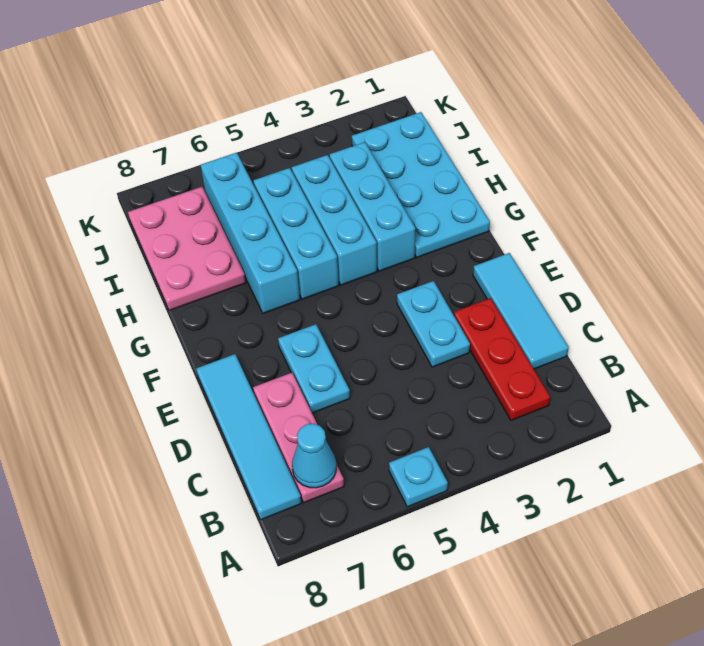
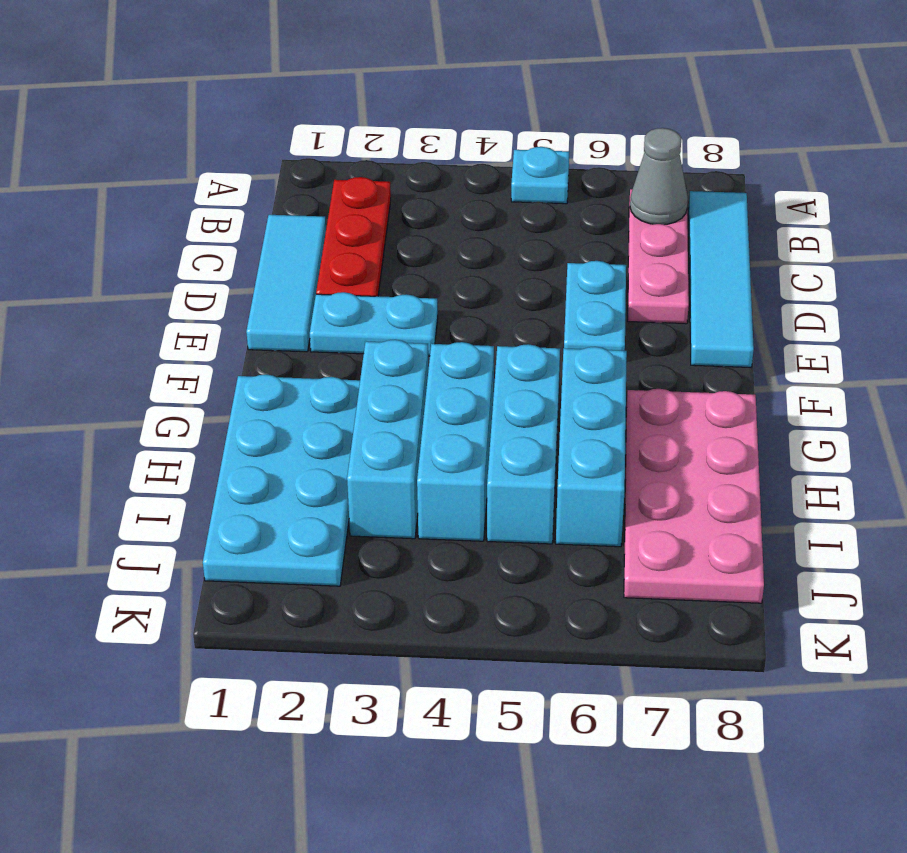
cyan 1x1 cone [292,424,336,488] -> grey 1x1 cone [630,128,688,225]
cyan 1x2 plate [397,281,470,367] -> cyan 1x2 plate turned to [310,292,438,356]
cyan 1x4 brick [201,153,300,313] -> cyan 1x3 brick [556,347,627,547]
pink 2x3 plate [128,187,246,310] -> pink 2x4 plate [624,389,764,603]

